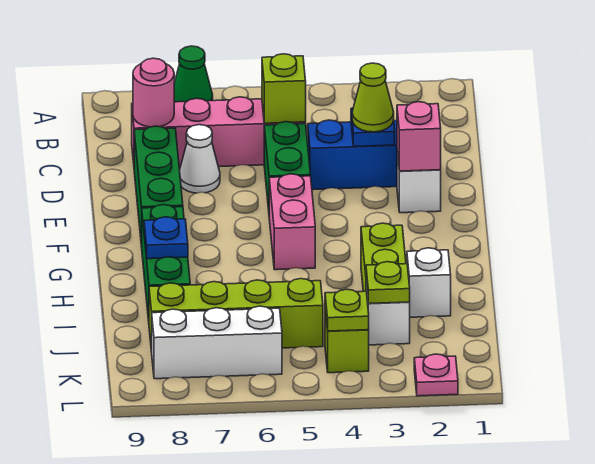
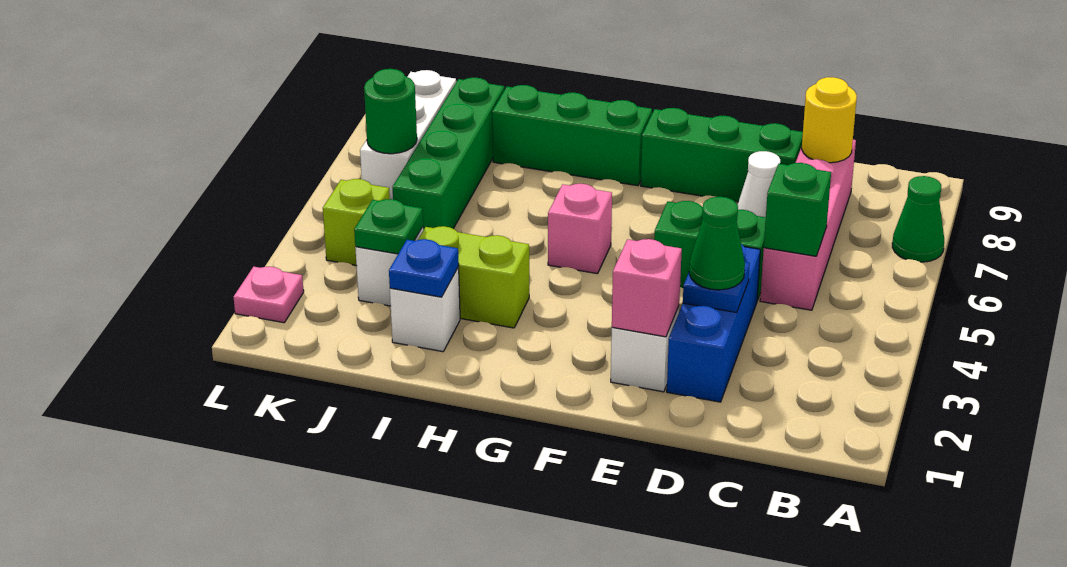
lime 1x1 brick [262,54,306,123] -> green 1x1 brick [764,163,831,256]
pink 1x1 round brick [133,58,174,127] -> yellow 1x1 round brick [802,77,857,163]
lime 1x1 cone [352,63,394,132] -> green 1x1 cone [689,197,745,290]
pink 1x2 brick [269,174,315,270] -> pink 1x1 brick [548,184,612,274]
blue 1x1 plate [144,217,188,259] -> blue 1x1 plate moved to [389,239,459,297]
lime 1x1 plate [366,262,410,304] -> green 1x1 plate [354,199,423,254]
lime 1x4 brick [149,279,323,352] -> green 1x4 brick [392,78,504,230]
lime 1x1 plate [325,289,369,331] -> none
none -> green 1x1 round brick [364,69,417,154]

